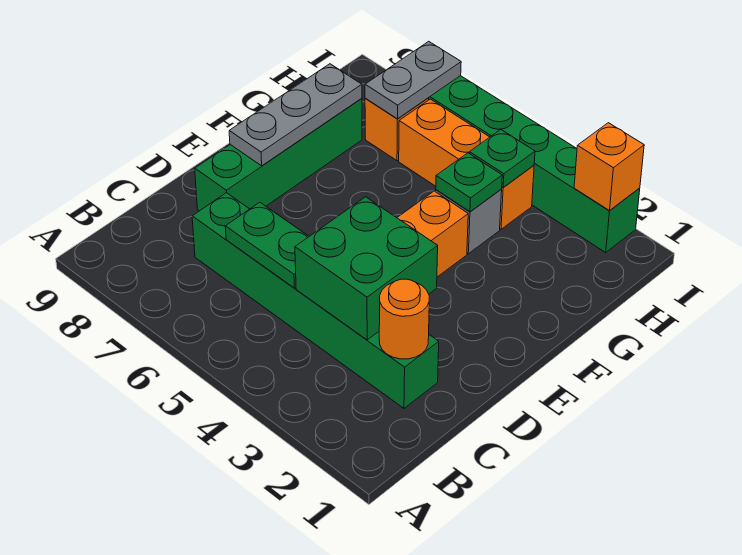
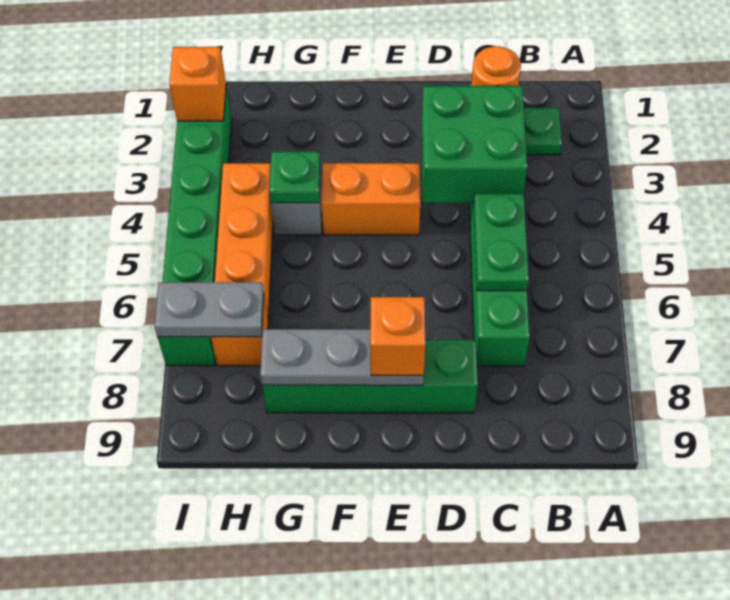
none -> orange 1x1 brick [370,297,425,375]
green 1x1 plate [469,130,535,187] -> green 1x1 plate moved to [524,108,562,155]

